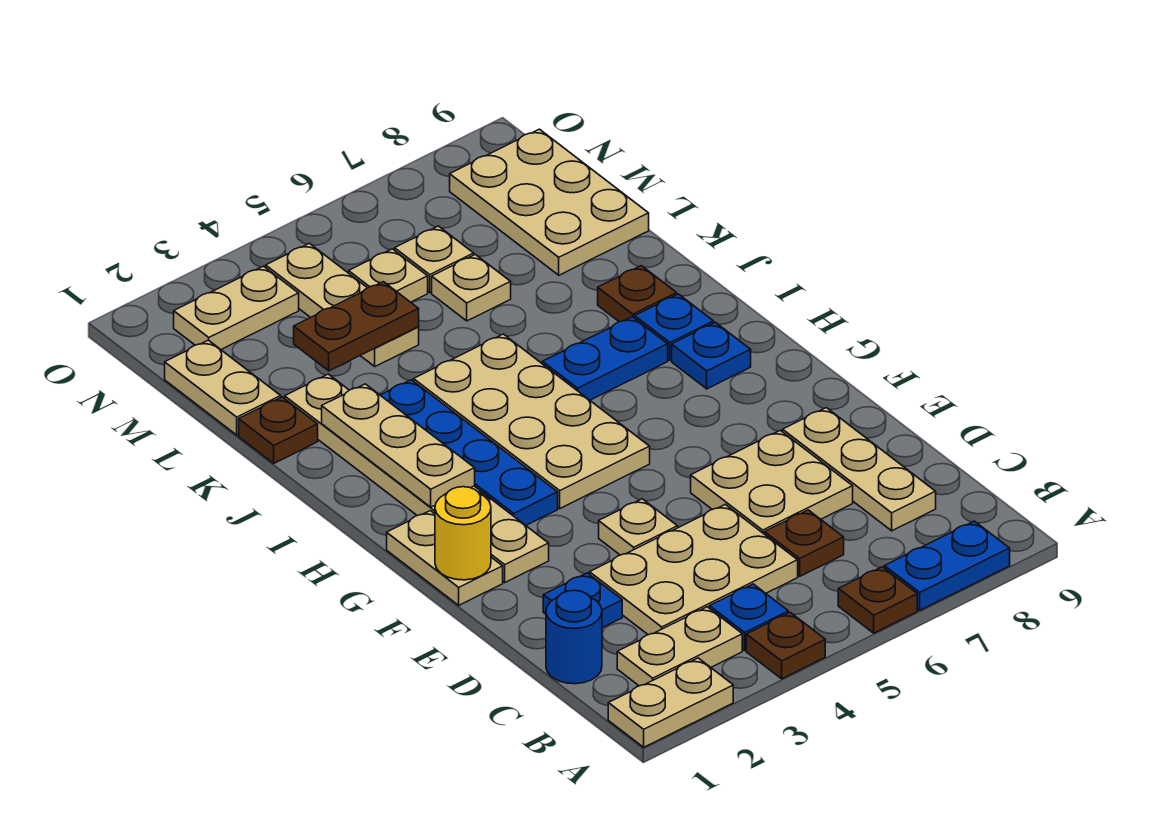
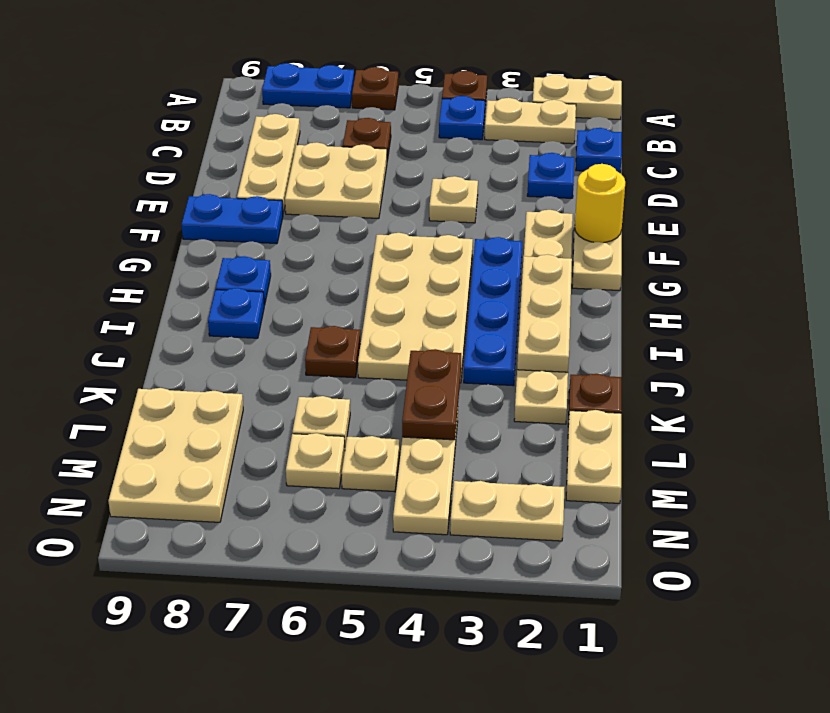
blue 1x1 round brick [546,590,602,684] -> blue 1x1 plate [576,128,622,173]
tan 2x3 plate [589,504,798,635] -> none
blue 1x2 plate [543,317,668,400] -> blue 1x2 plate moved to [181,194,283,244]
brown 1x1 plate [598,266,677,322] -> brown 1x1 plate moved to [305,326,360,378]
brown 1x2 plate [294,282,419,371] -> brown 1x2 plate turned to [402,349,461,440]

